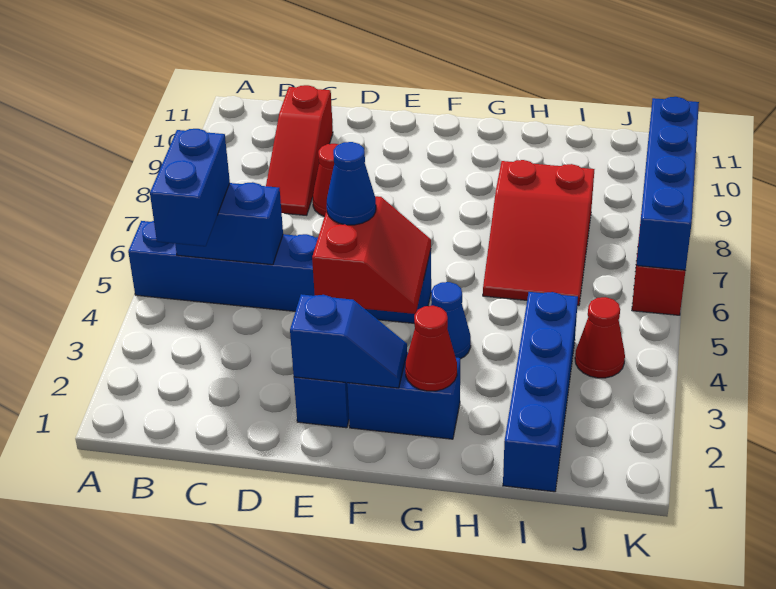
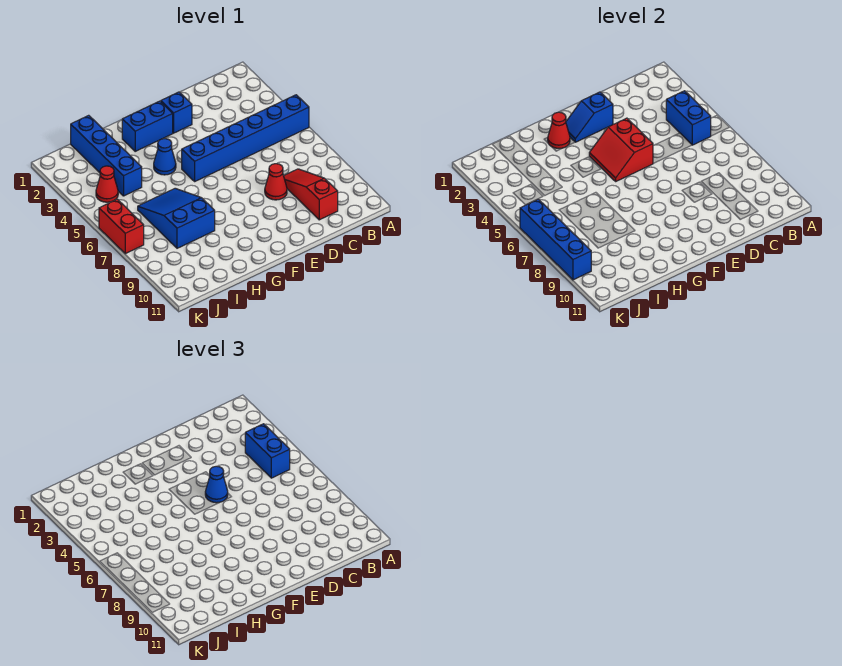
blue 1x2 brick [175,182,283,265] -> blue 1x2 brick turned to [666,91,711,145]
red 2x3 slope [483,160,594,306] -> blue 2x3 slope [138,188,215,248]

